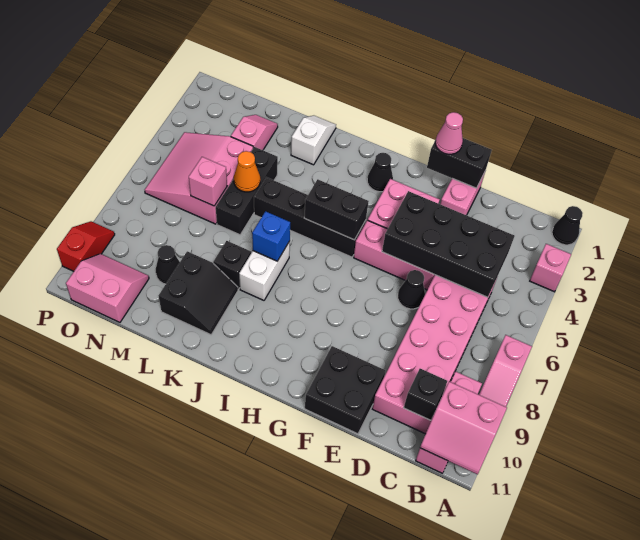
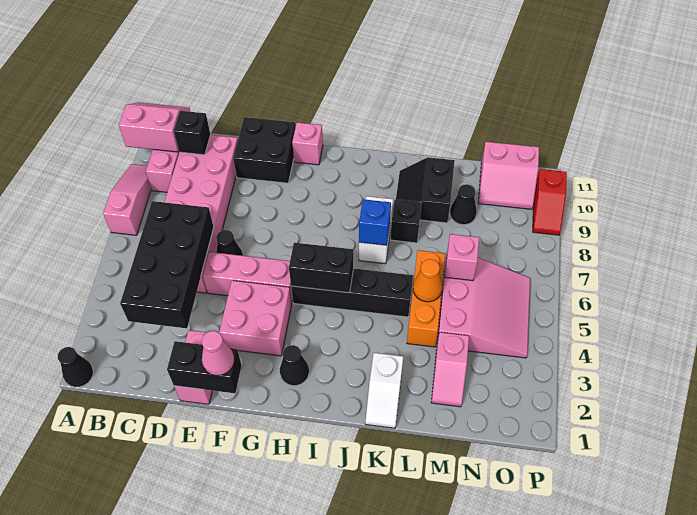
pink 1x1 brick [530,244,571,292] -> pink 1x1 brick moved to [292,122,323,165]
black 2x4 brick [382,191,514,297] -> black 2x4 brick turned to [120,201,214,328]
black 1x3 brick [216,147,278,235] -> orange 1x3 brick [407,250,445,347]

